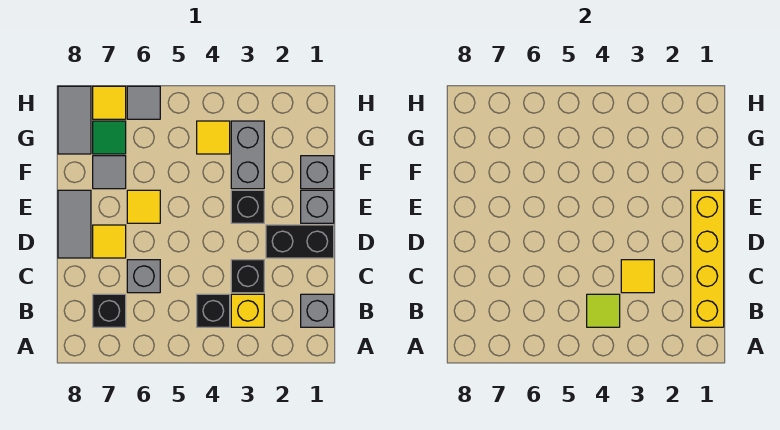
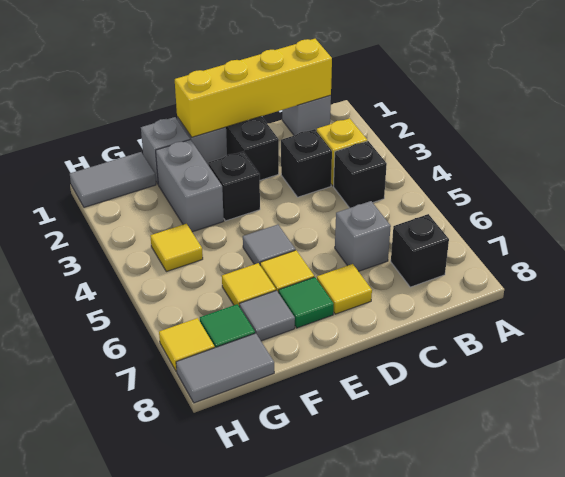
lime 1x1 tile [587,294,620,327] -> none
yellow 1x1 tile [621,260,654,293] -> yellow 1x1 tile moved to [222,263,276,307]
grey 1x2 tile [58,190,91,258] -> grey 1x2 tile moved to [70,152,156,207]
none -> green 1x1 tile [279,277,334,328]
grey 1x2 brick [231,121,264,189] -> grey 1x2 brick turned to [156,140,224,232]
grey 1x1 tile [127,86,160,119] -> grey 1x1 tile moved to [243,225,295,264]

